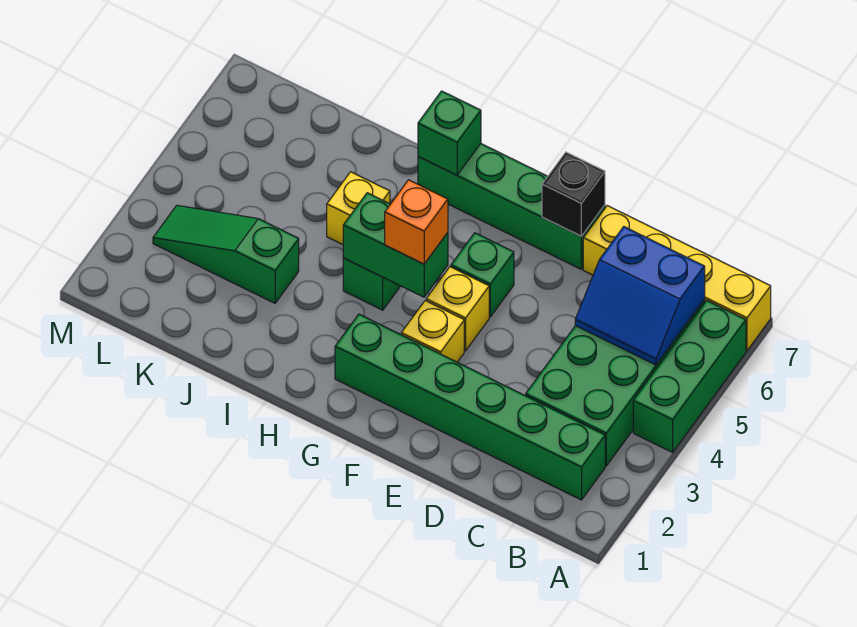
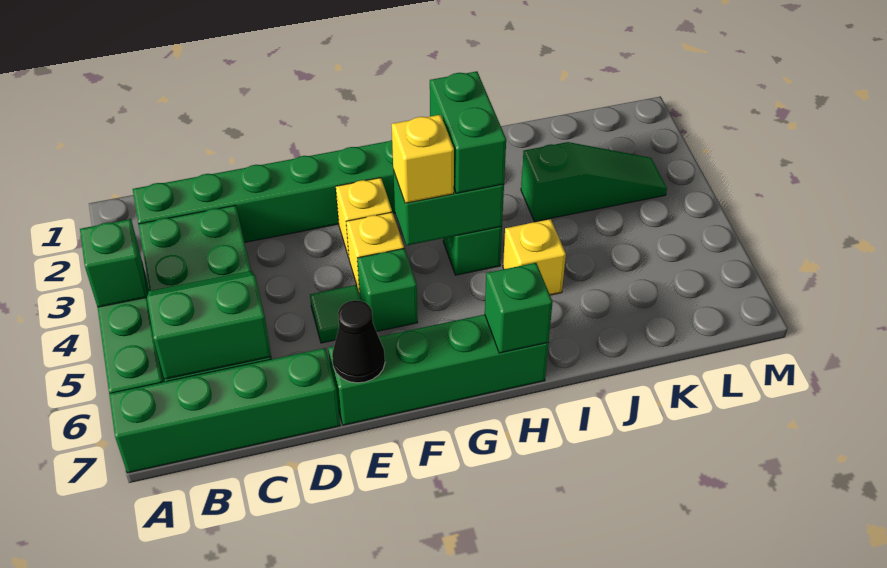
none -> green 1x1 brick [80,219,148,307]
yellow 1x4 brick [583,206,771,351] -> green 1x4 brick [109,348,340,473]
blue 2x2 slope [575,227,705,365] -> green 2x2 slope [147,271,271,379]
none -> green 1x1 tile [310,285,361,343]
black 1x1 brick [542,152,605,236] -> black 1x1 cone [332,300,385,383]
orange 1x1 brick [385,180,448,264] -> yellow 1x1 brick [392,115,454,203]
none -> green 1x2 brick [430,71,506,193]

